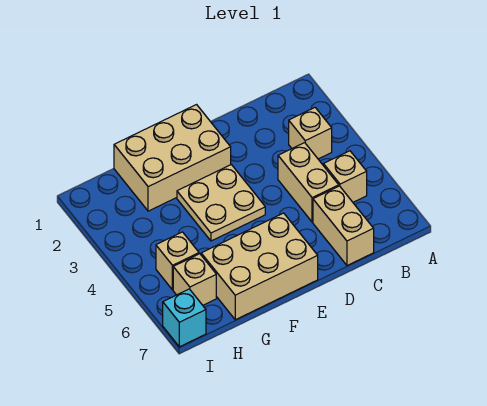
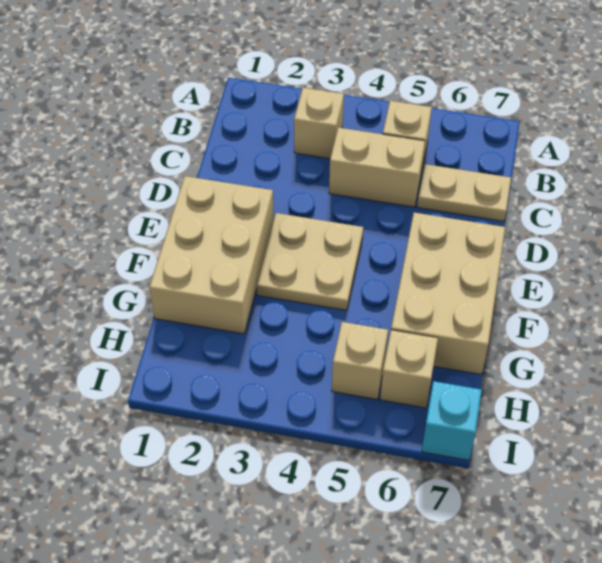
tan 1x2 brick [313,186,374,266] -> tan 1x2 plate [417,164,511,221]

